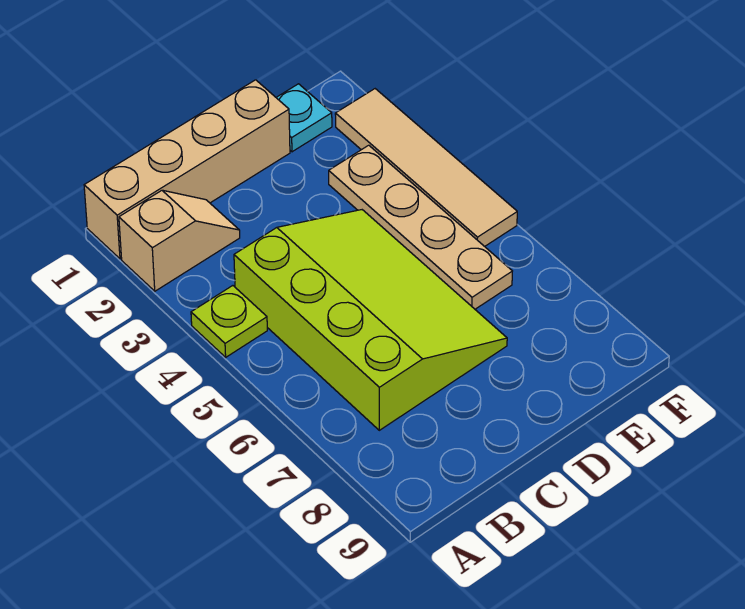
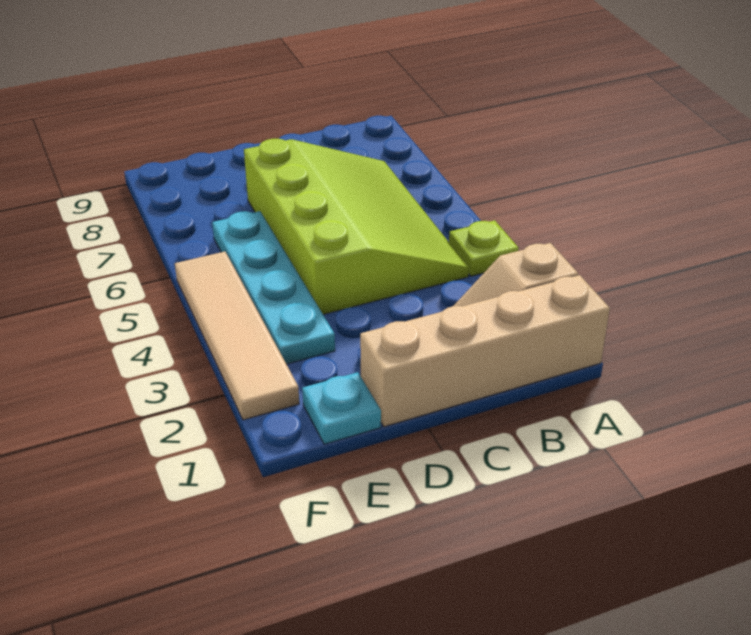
lime 3x4 slope [234,210,507,430] -> lime 3x4 slope turned to [244,139,469,314]
tan 1x4 plate [329,145,512,309] -> cyan 1x4 plate [212,211,335,364]

